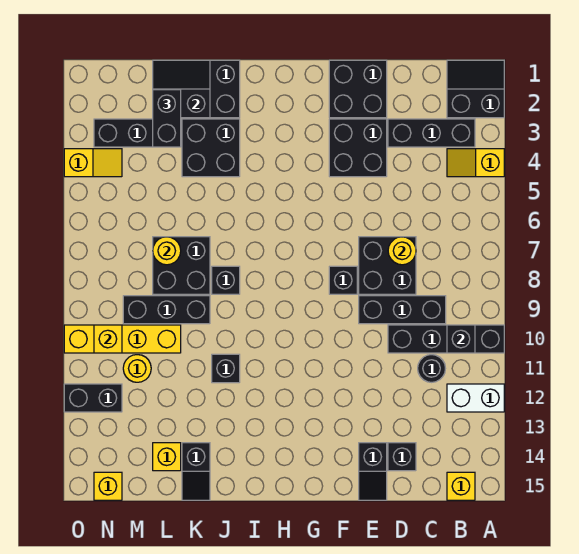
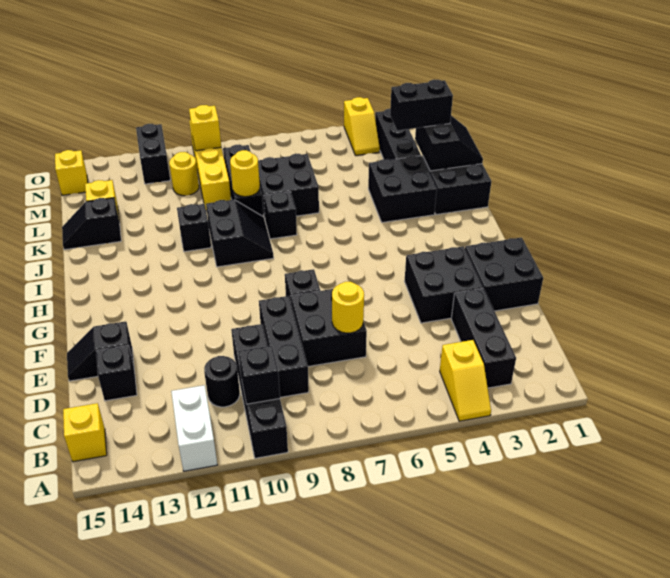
black 2x2 slope [447,60,504,118] -> black 2x2 slope moved to [206,200,274,267]
yellow 1x2 slope [447,149,504,177] -> yellow 1x2 slope turned to [440,340,491,421]
yellow 1x1 round brick [153,237,181,265] -> yellow 1x1 round brick moved to [230,150,260,197]

